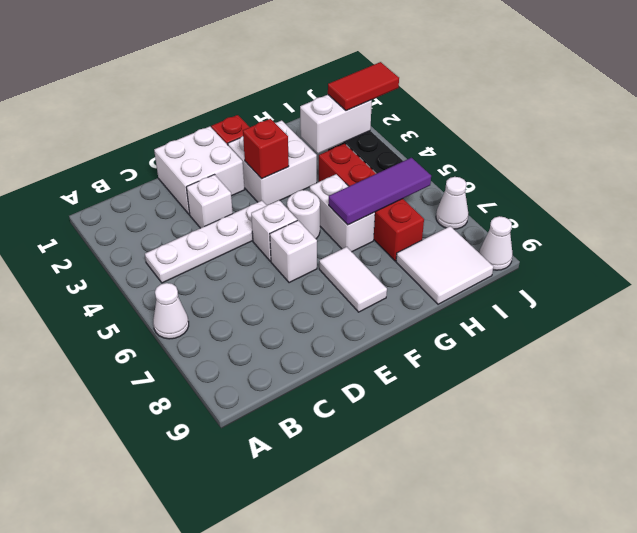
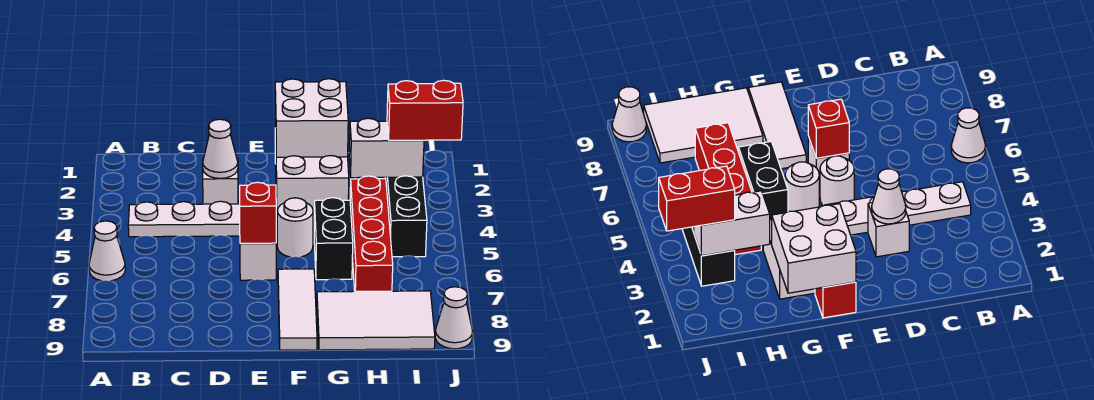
white 2x2 brick [154,126,245,215] -> white 2x2 brick moved to [275,79,348,157]
white 1x1 brick [251,200,297,261] -> white 1x1 round brick [820,156,854,206]
red 1x1 brick [243,119,289,179] -> red 1x1 brick moved to [240,182,276,243]
white 1x2 tile [319,247,387,312] -> white 1x3 tile [278,269,317,350]
white 1x2 brick [310,174,375,252] -> black 1x2 brick [314,198,353,280]
purple 1x3 tile [329,158,431,225] -> none
white 2x2 tile [396,226,493,304] -> white 2x3 tile [317,291,435,350]
red 1x2 tile [328,62,399,111] -> red 1x2 brick [387,80,463,140]
white 1x1 cone [436,177,468,229] -> white 1x1 cone moved to [203,119,238,178]

